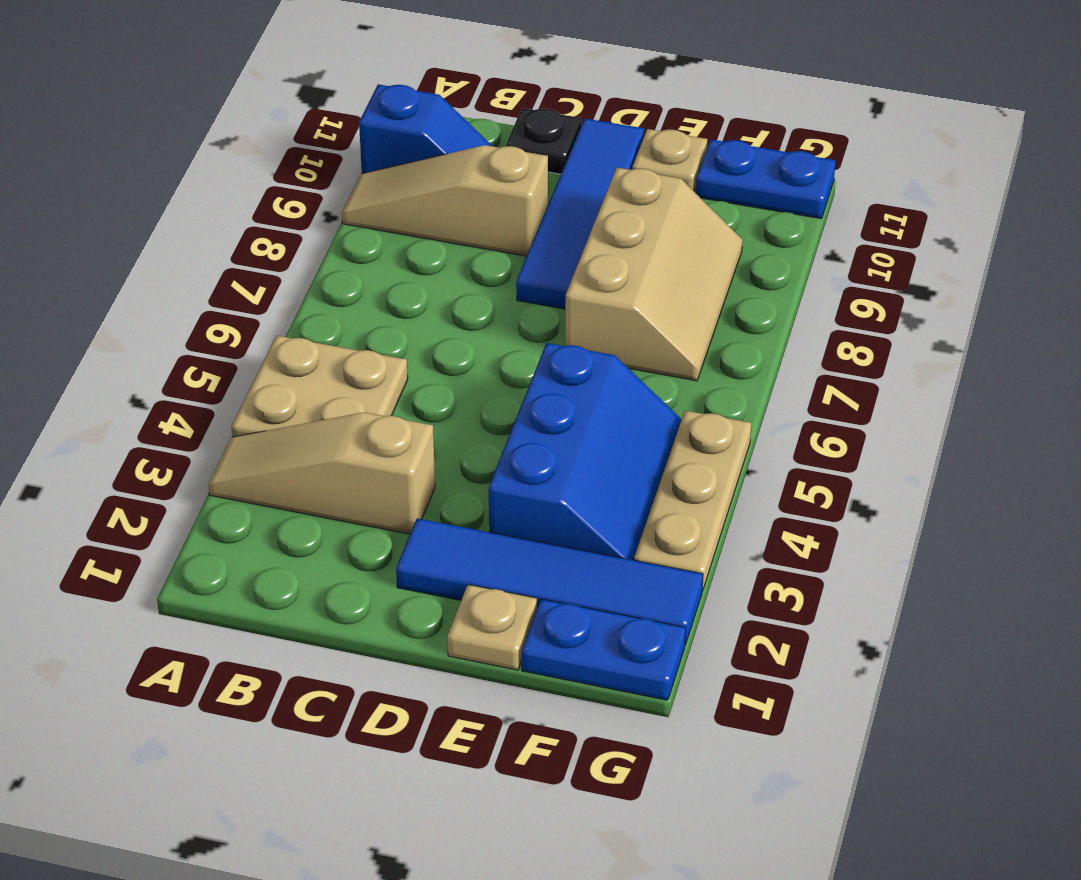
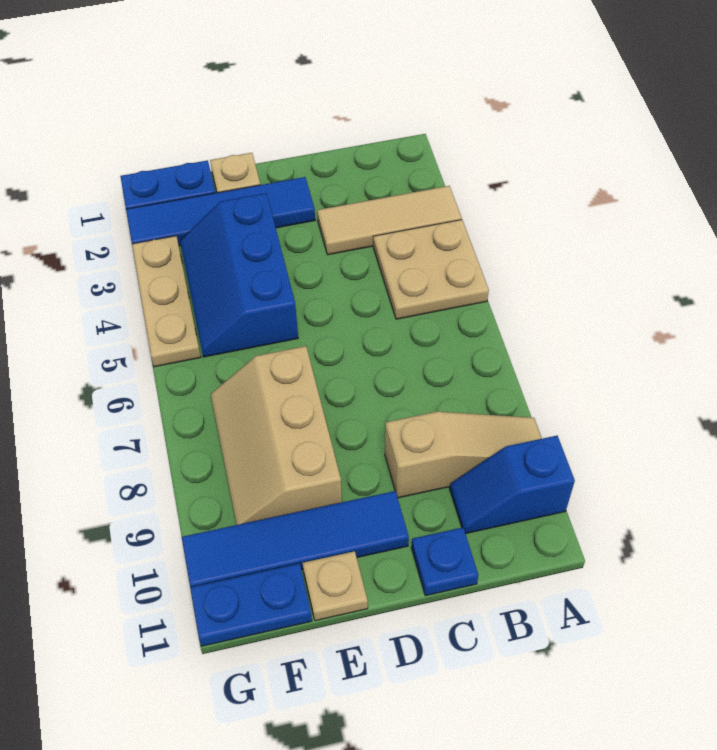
tan 1x3 slope [208,412,435,534] -> tan 1x3 tile [317,186,462,255]
black 1x1 plate [506,108,581,174] -> blue 1x1 plate [411,528,478,596]
blue 1x4 tile [516,119,644,309] -> blue 1x4 tile turned to [182,491,409,587]

